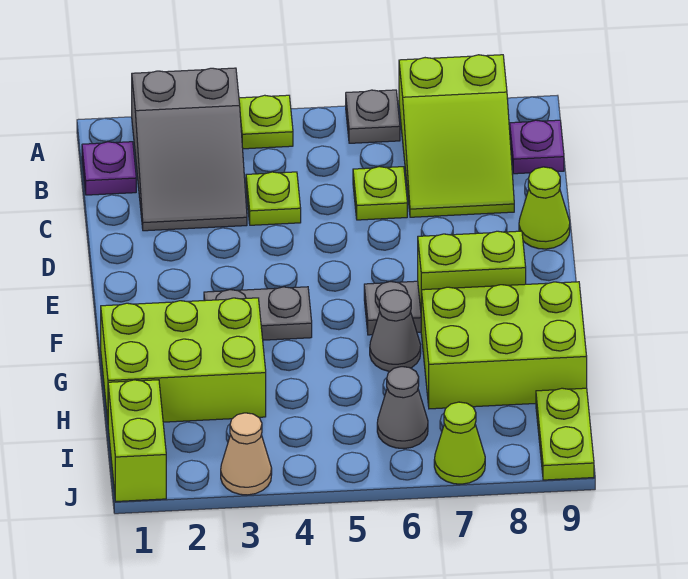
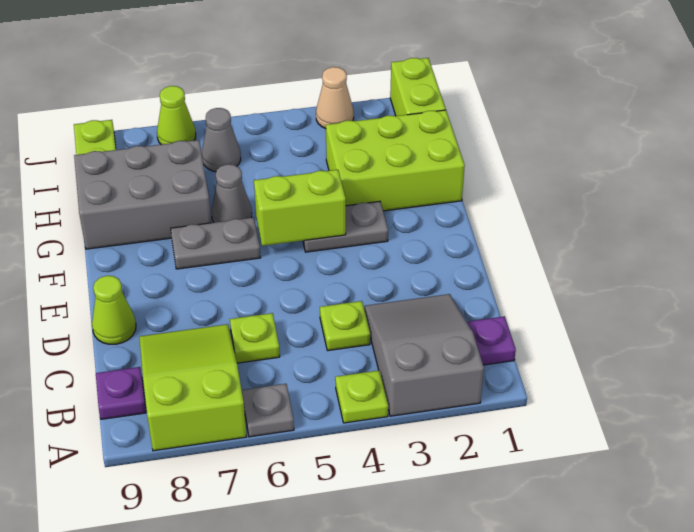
lime 1x2 brick [418,231,526,309] -> lime 1x2 brick moved to [254,170,346,246]
lime 2x3 brick [421,282,587,409] -> grey 2x3 brick [74,140,211,249]

